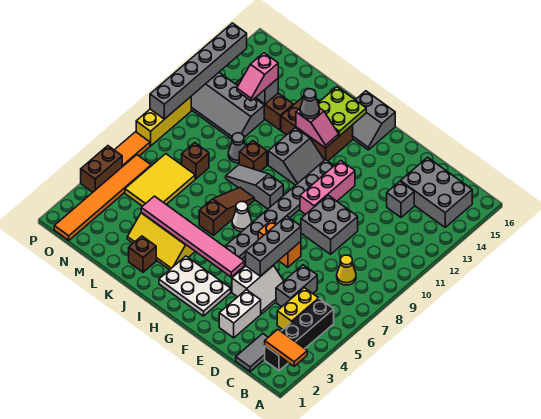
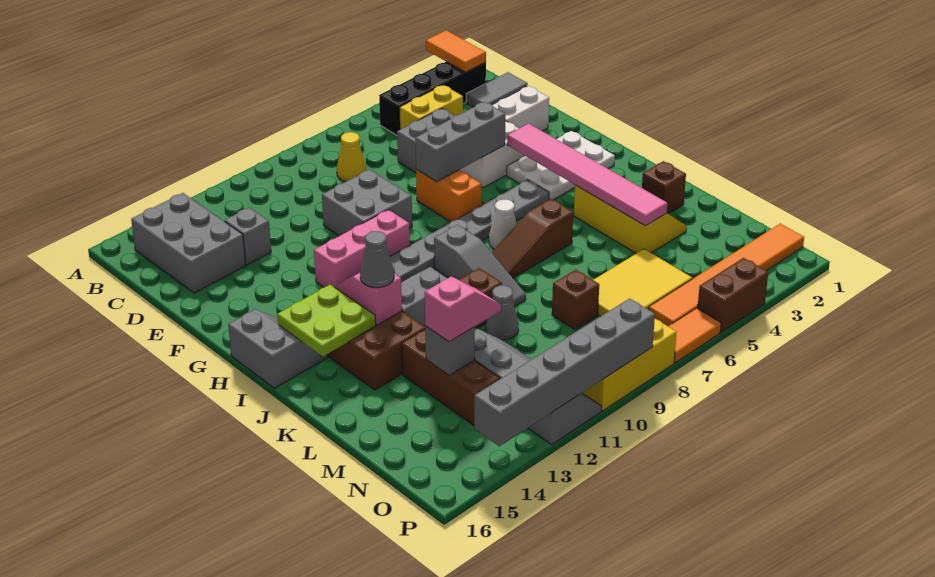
white 2x3 plate [159,256,231,316] -> white 2x3 plate turned to [507,131,615,200]

